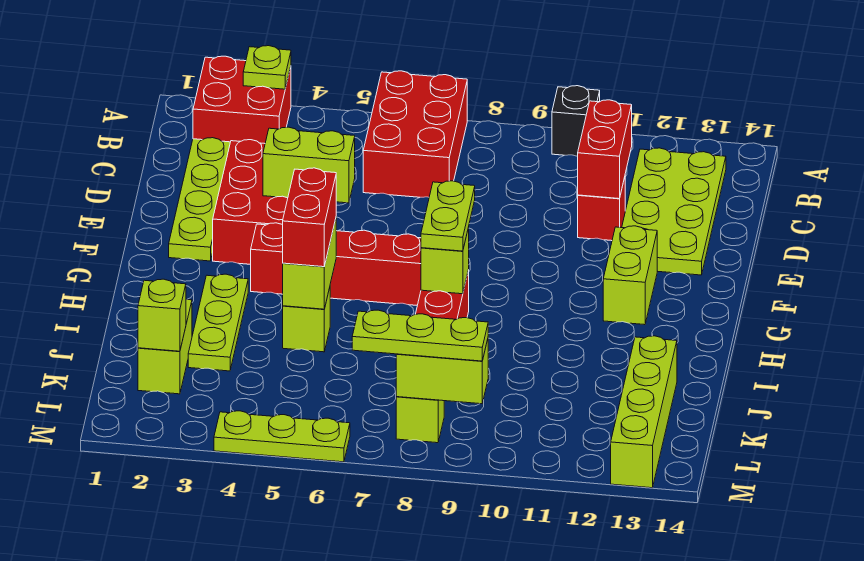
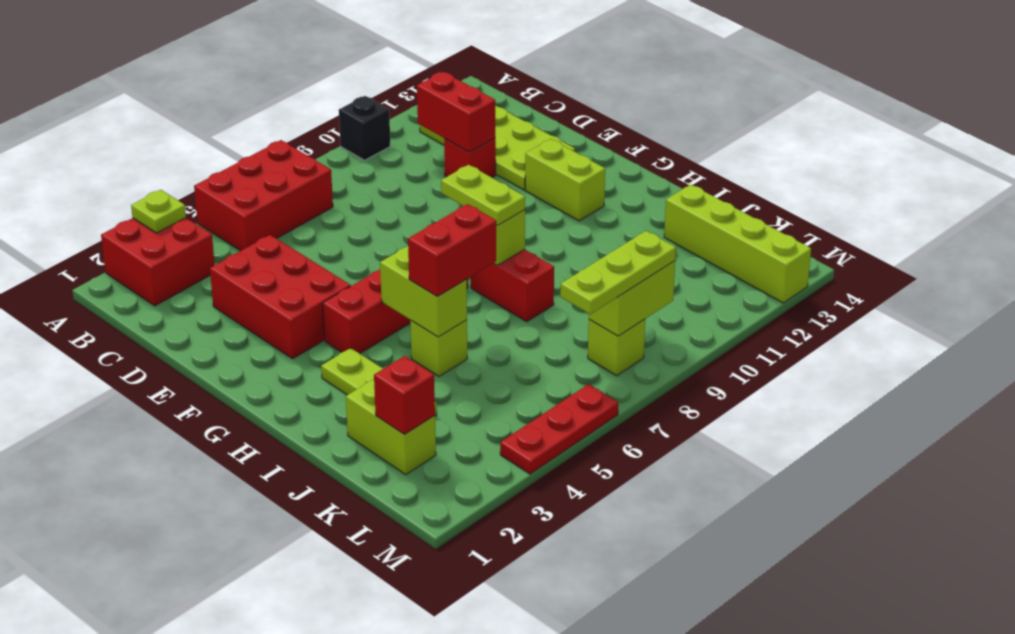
red 2x3 brick [363,71,467,197] -> red 2x3 brick turned to [194,140,333,251]
lime 1x4 plate [169,138,230,261] -> none
lime 1x2 brick [263,127,355,203] -> none
red 1x2 brick [283,168,336,267] -> red 1x2 brick turned to [408,204,496,296]
lime 1x1 brick [138,279,186,351] -> red 1x1 brick [374,356,435,435]
lime 1x3 plate [214,411,350,462] -> red 1x3 plate [500,384,618,474]

